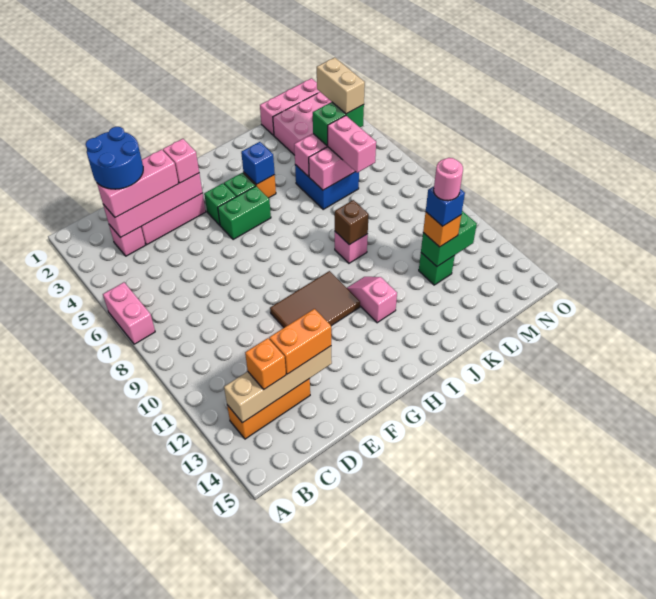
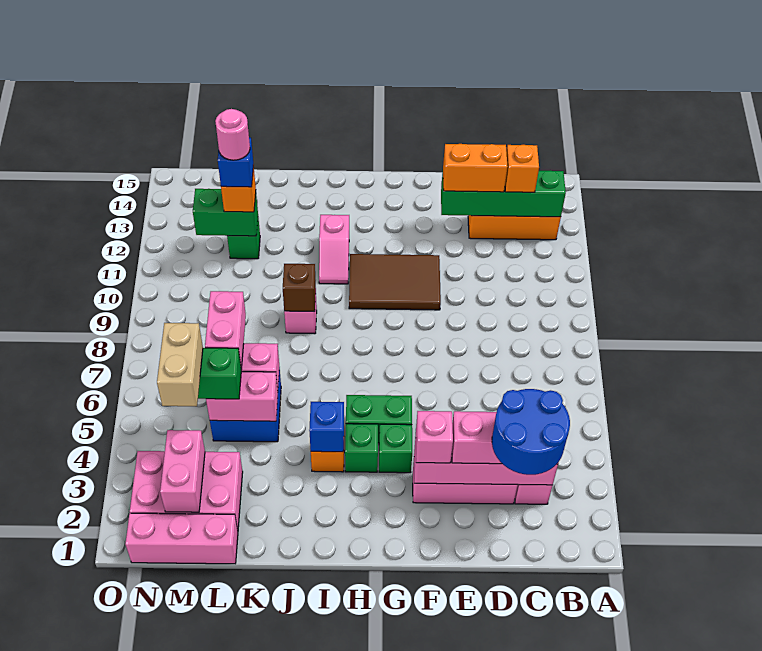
pink 1x2 brick [103,282,155,344] -> pink 1x2 brick moved to [160,430,205,512]
tan 1x4 brick [224,346,332,423] -> green 1x4 brick [441,171,566,217]

